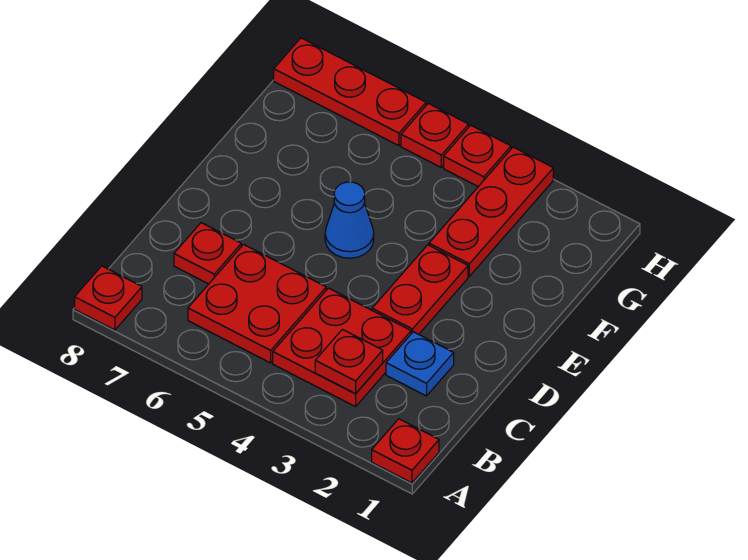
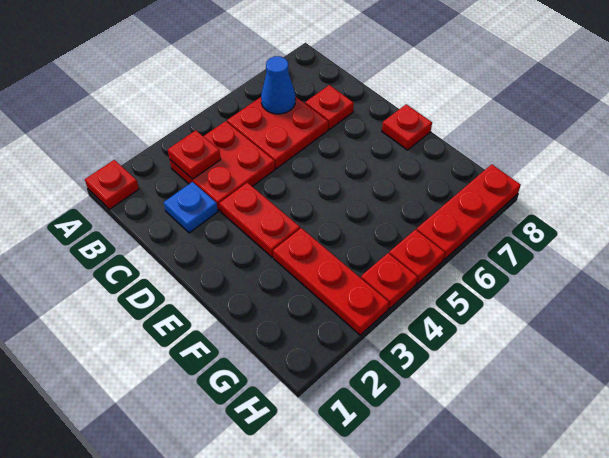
red 1x1 plate [75,266,142,330] -> red 1x1 plate moved to [382,104,432,150]
blue 1x1 cone [325,182,374,258] -> blue 1x1 cone moved to [261,56,296,114]

